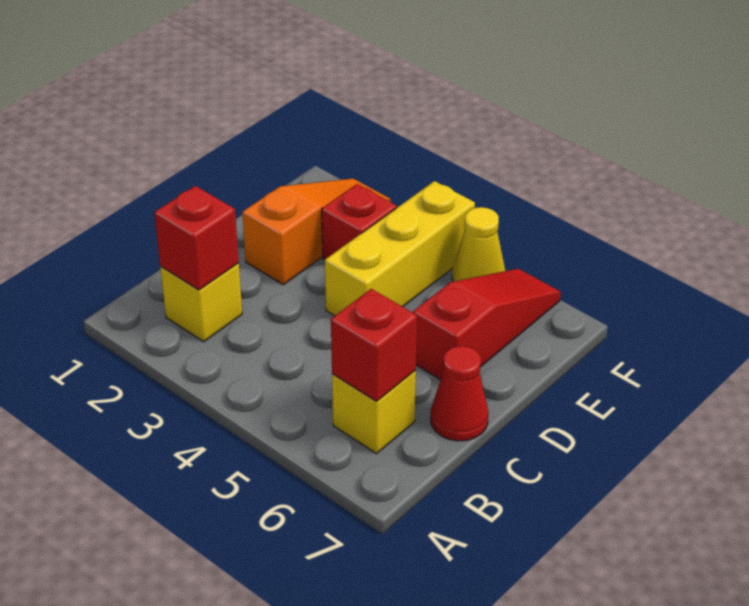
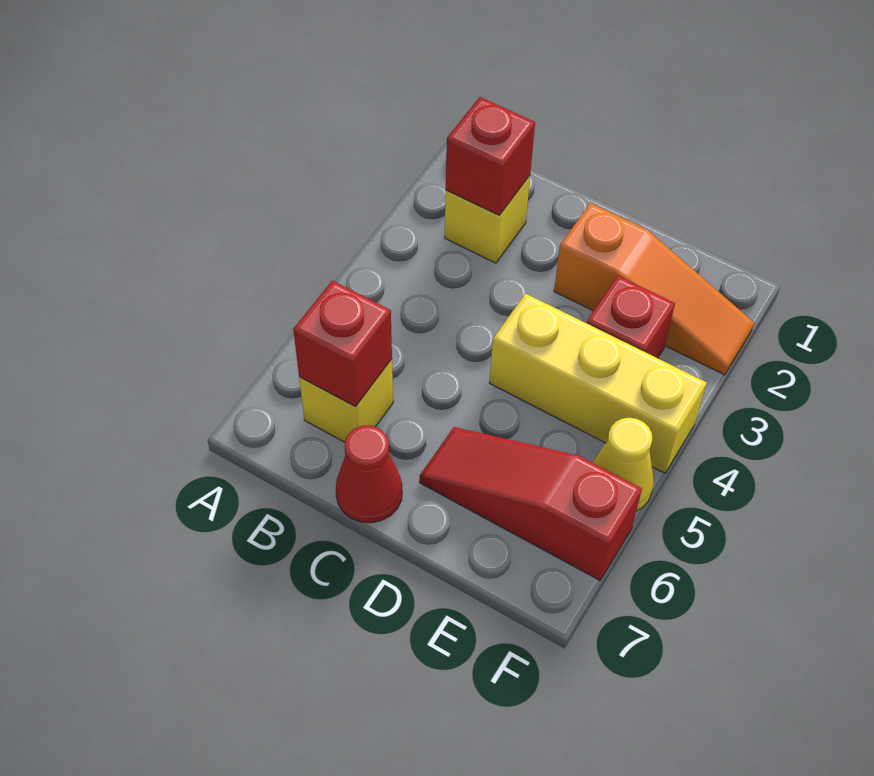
red 1x3 slope [413,269,561,380] -> red 1x3 slope turned to [420,427,642,580]

